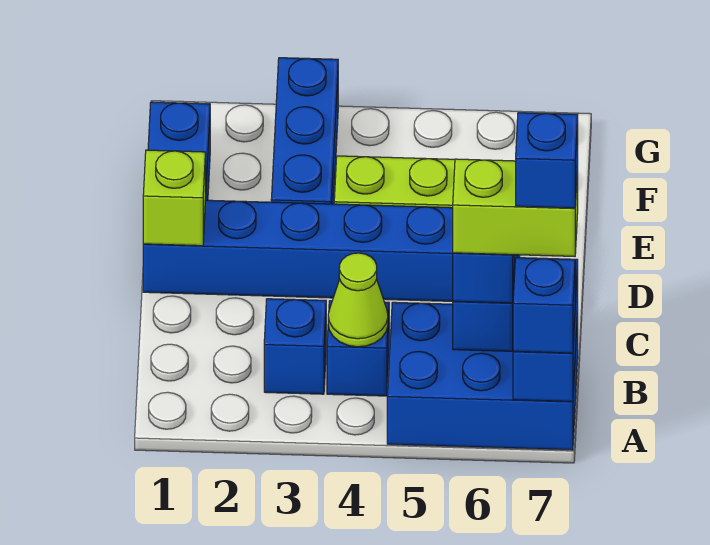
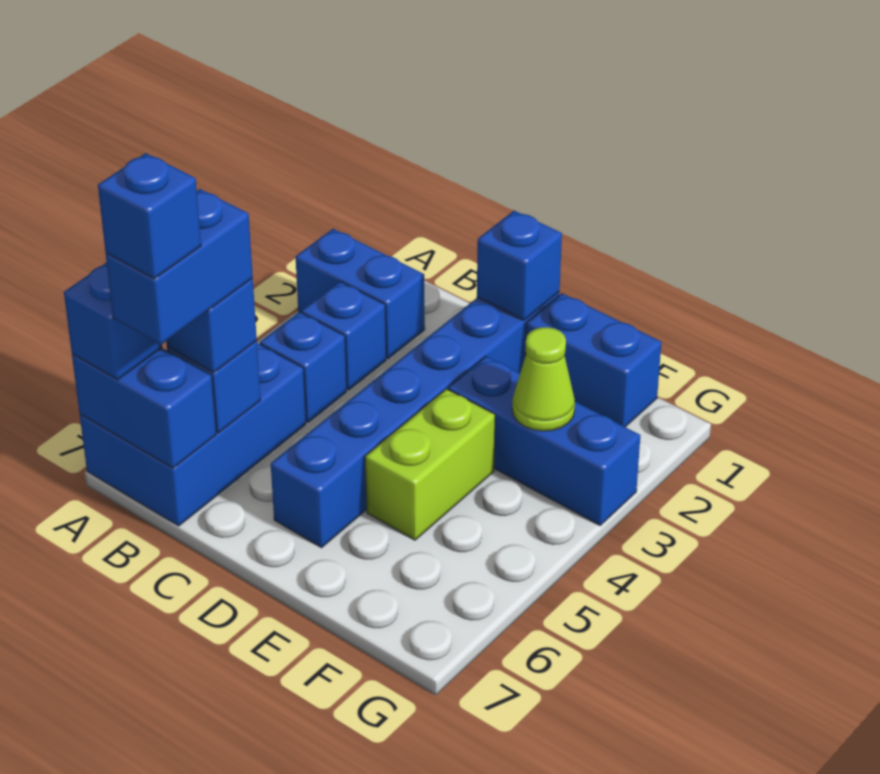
none -> blue 1x2 brick [296,229,425,359]
lime 1x1 cone [328,253,388,347] -> lime 1x1 cone moved to [512,327,575,431]
lime 1x2 brick [453,159,578,256] -> blue 1x2 brick [106,189,253,345]
lime 1x1 brick [143,150,206,246] -> blue 1x1 brick [477,211,562,321]

